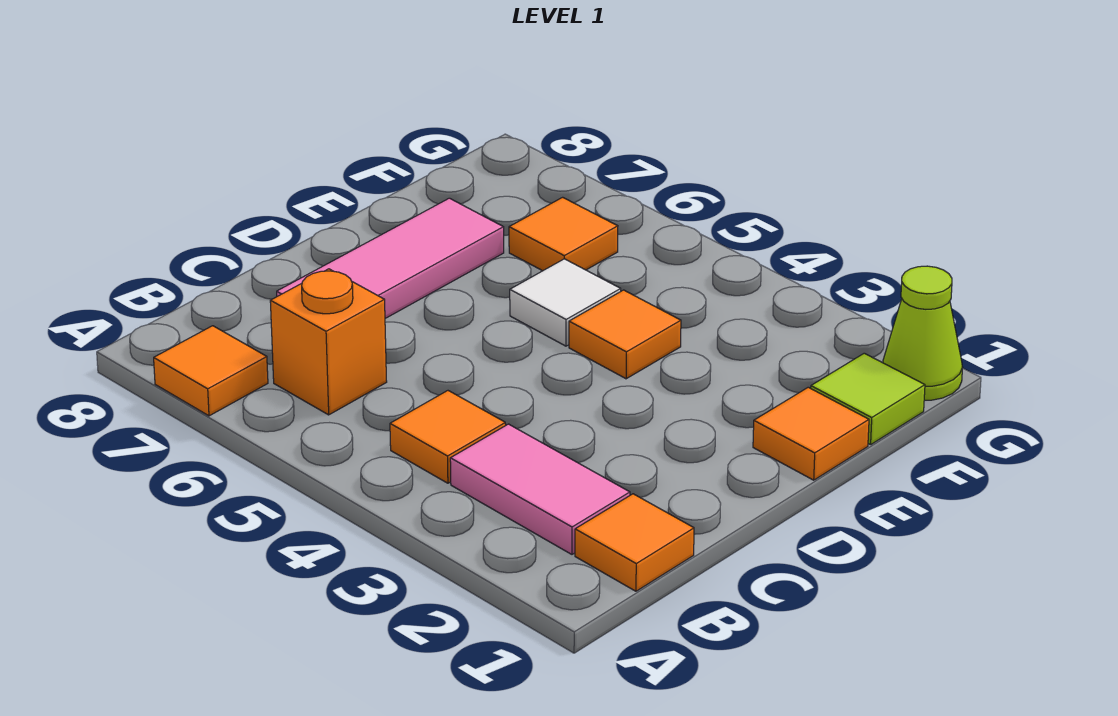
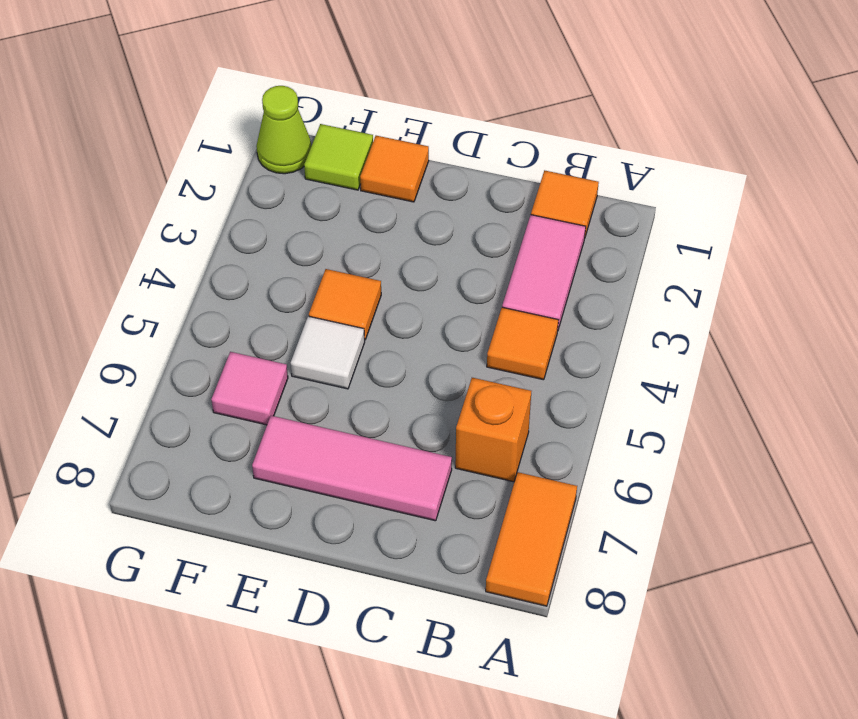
orange 1x1 tile [154,326,268,416] -> orange 1x2 tile [486,472,577,606]
orange 1x1 tile [509,197,618,271] -> pink 1x1 tile [211,352,288,425]

